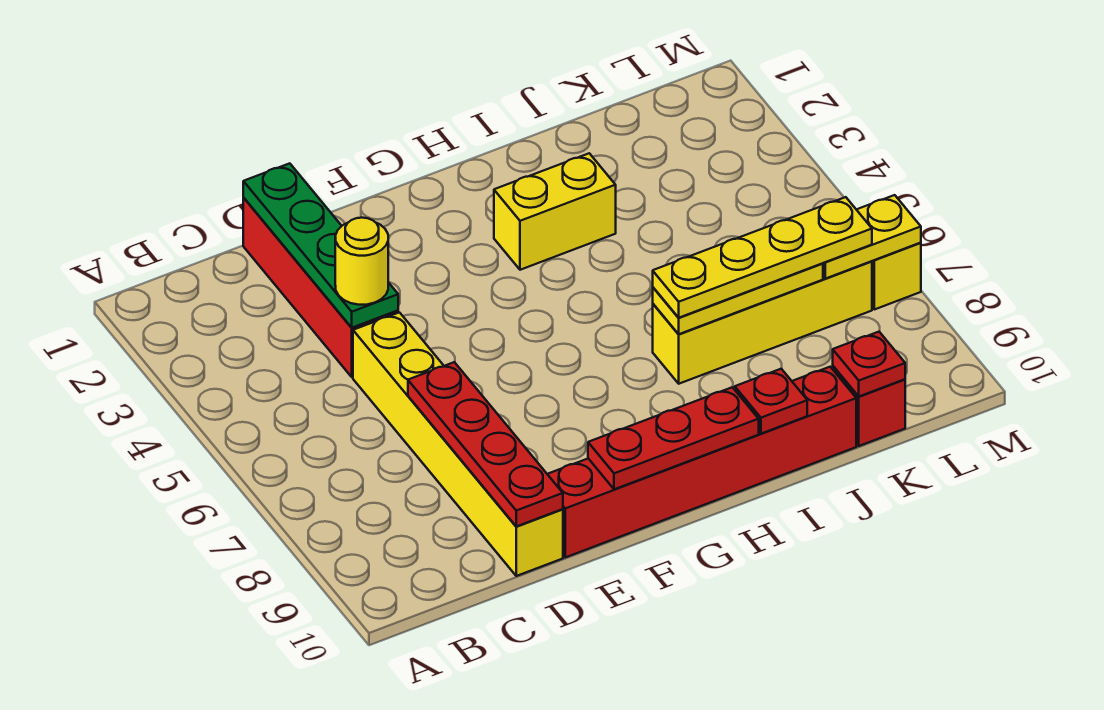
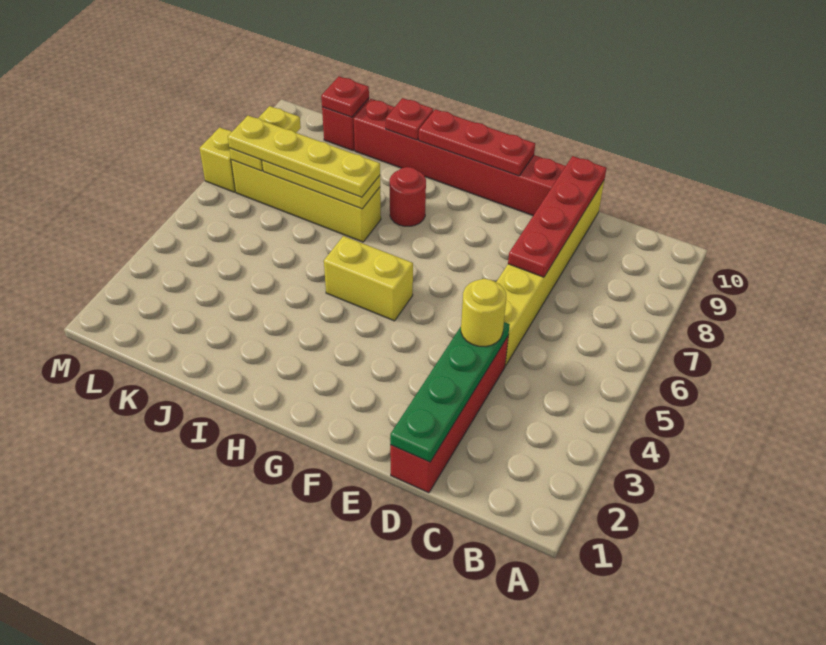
yellow 1x2 brick [494,153,616,270] -> yellow 1x2 brick moved to [324,236,413,321]
none -> red 1x1 round brick [390,167,426,226]
yellow 1x2 plate [823,195,921,279] -> yellow 1x2 plate turned to [230,106,301,171]

